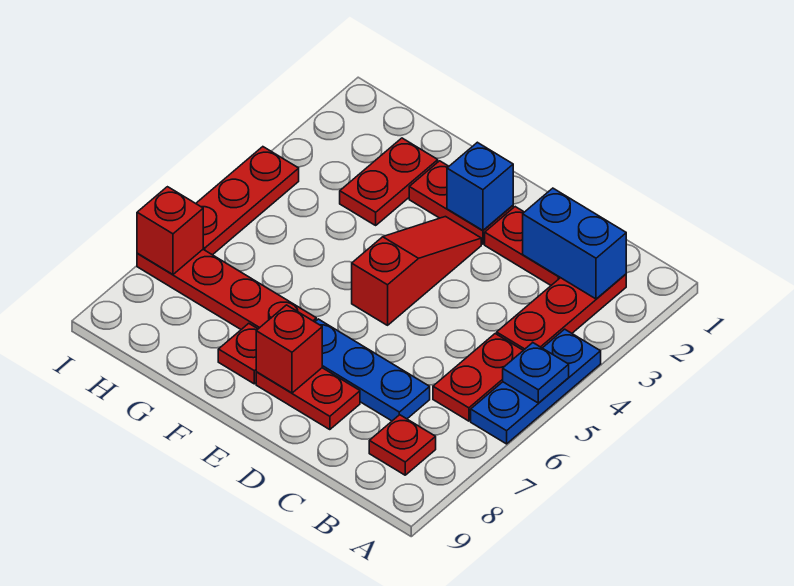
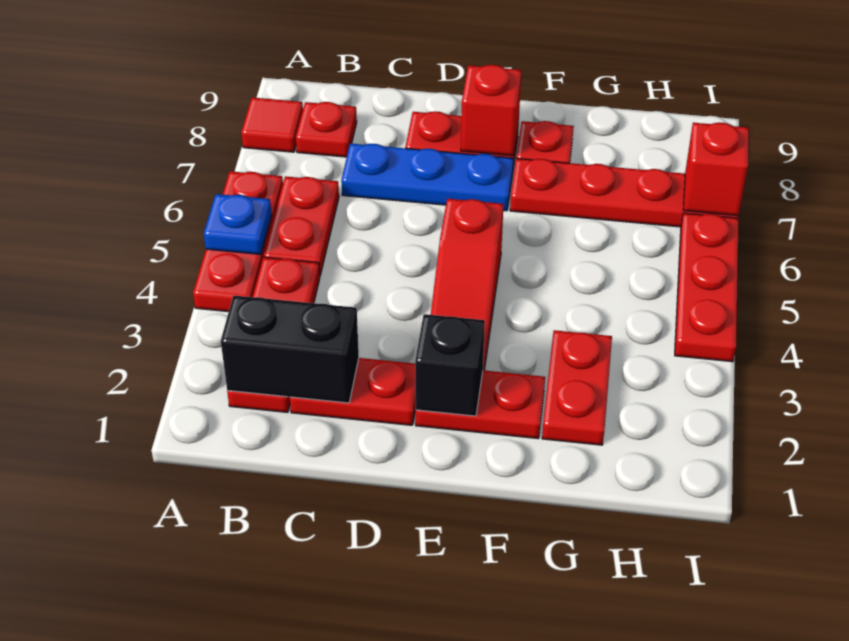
blue 1x3 plate [471,329,601,444] -> red 1x3 plate [193,171,283,312]
none -> red 1x1 tile [241,97,303,152]
blue 1x2 brick [523,188,626,299] -> black 1x2 brick [221,296,359,403]
blue 1x1 brick [447,142,513,231] -> black 1x1 brick [415,314,485,416]

